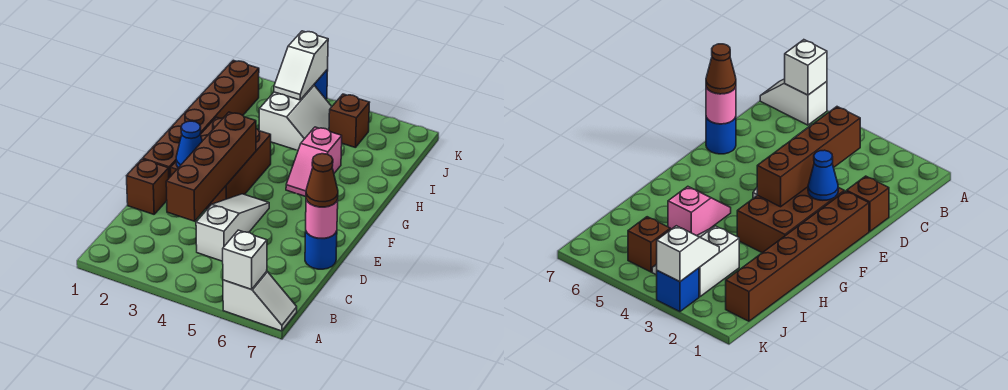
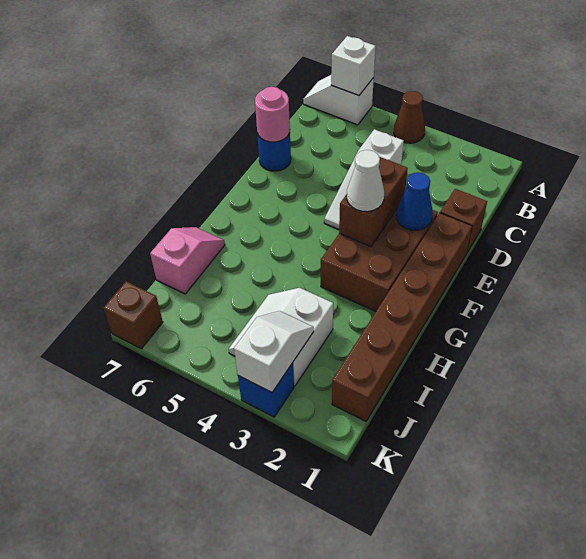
brown 1x4 brick [166,112,256,221] -> brown 1x2 brick [339,157,408,247]
brown 1x1 cone [306,154,338,207] -> brown 1x1 cone moved to [394,91,425,143]
none -> white 1x1 cone [347,150,384,212]
pink 1x2 slope [286,127,342,197] -> pink 1x2 slope moved to [150,227,225,294]
brown 1x1 brick [329,94,369,148] -> brown 1x1 brick moved to [103,281,163,349]

